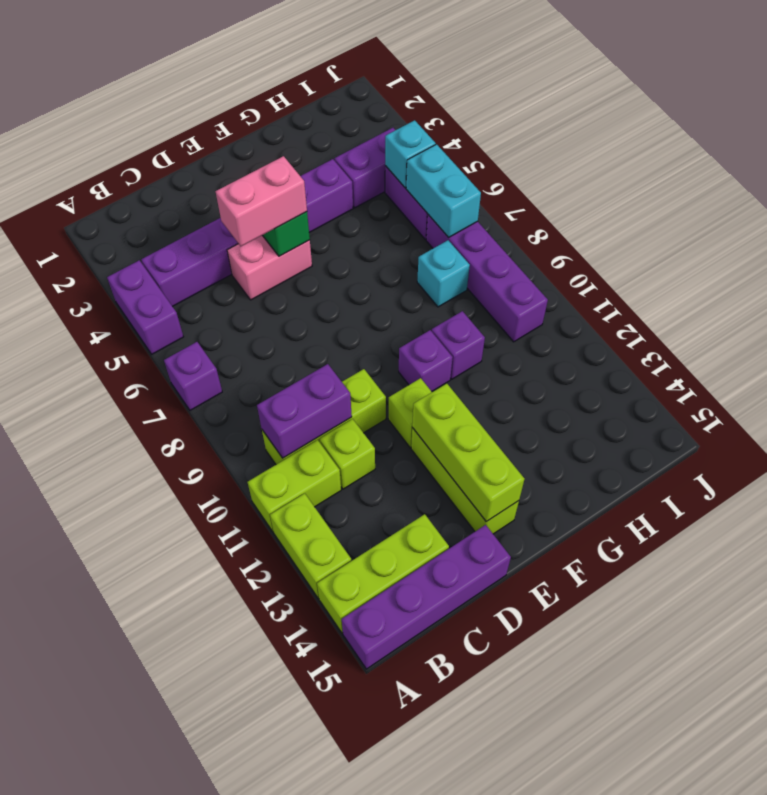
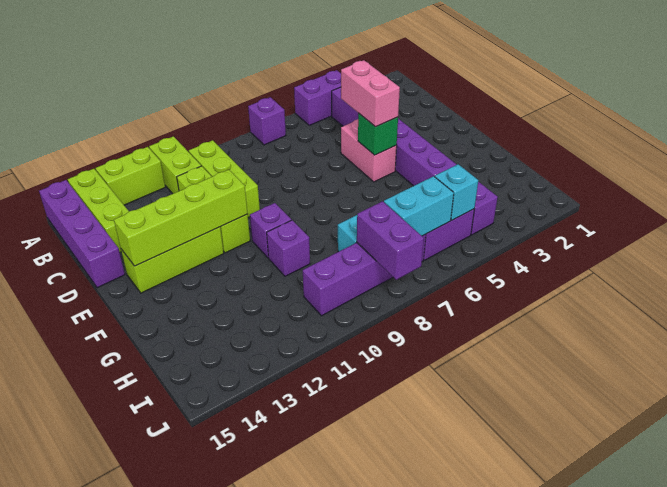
purple 1x2 brick [257,364,352,458] -> purple 1x2 brick moved to [357,201,424,280]
lime 1x3 brick [412,384,525,522] -> lime 1x4 brick [114,170,248,266]

